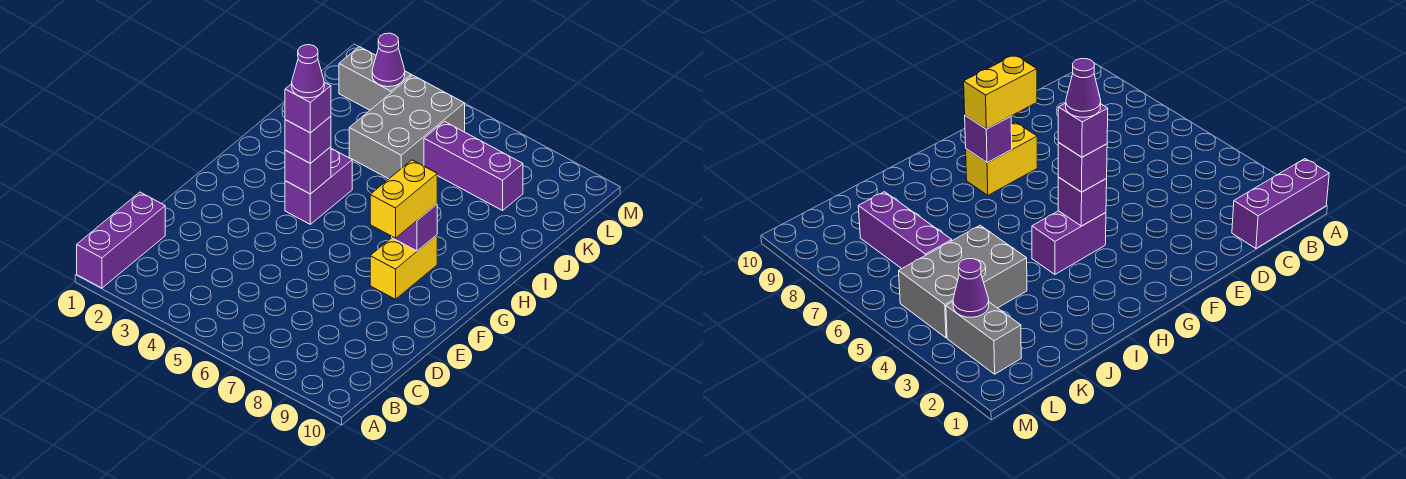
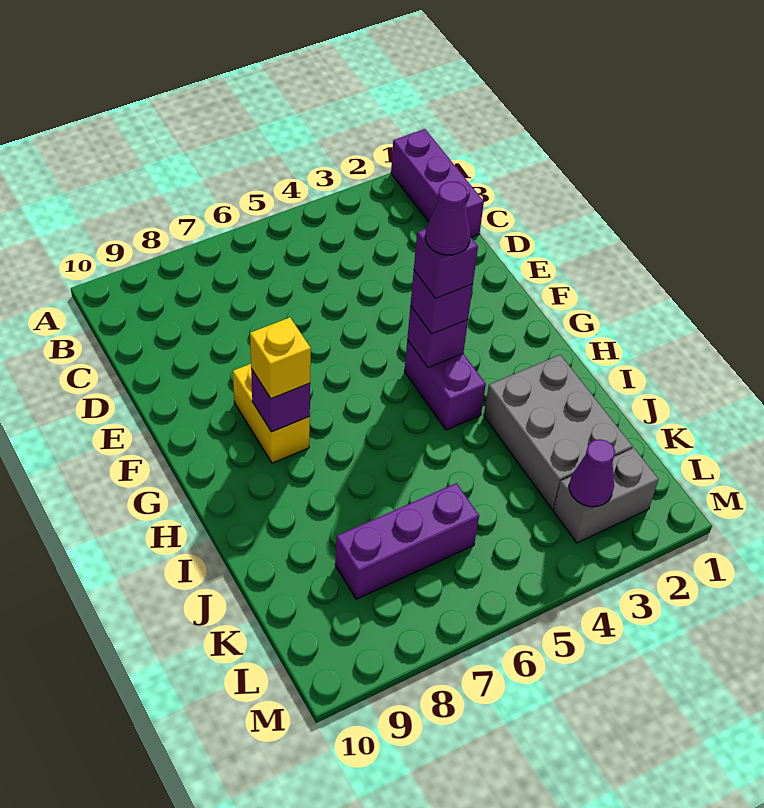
yellow 1x2 brick [370,160,437,238] -> yellow 1x1 brick [250,318,311,398]
grey 2x3 brick [349,75,465,179] -> grey 2x3 brick moved to [484,355,633,509]

